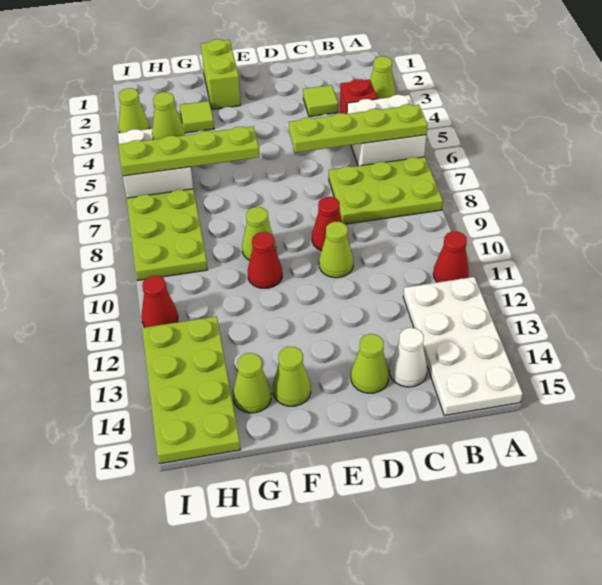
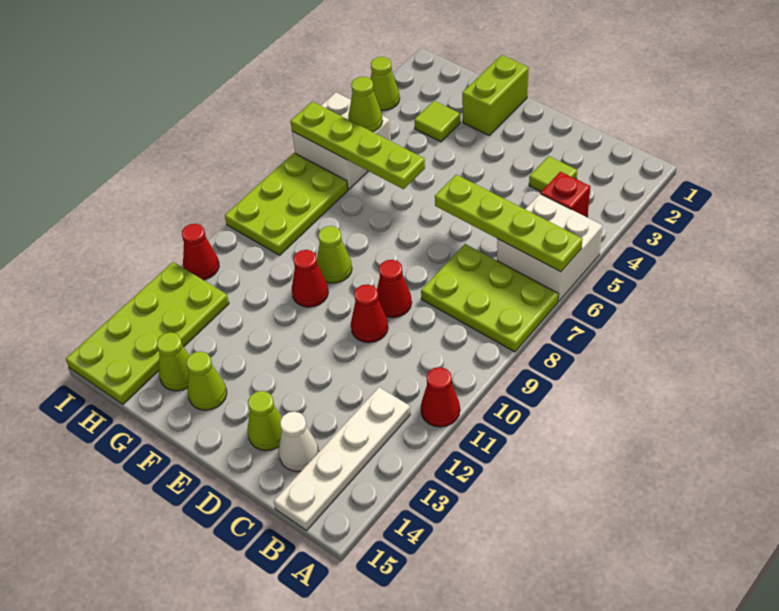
lime 1x1 cone [370,56,396,99] -> none
white 2x4 plate [403,277,523,416] -> white 1x4 plate [274,387,410,530]
lime 1x1 cone [319,222,353,278] -> red 1x1 cone [351,284,388,343]

